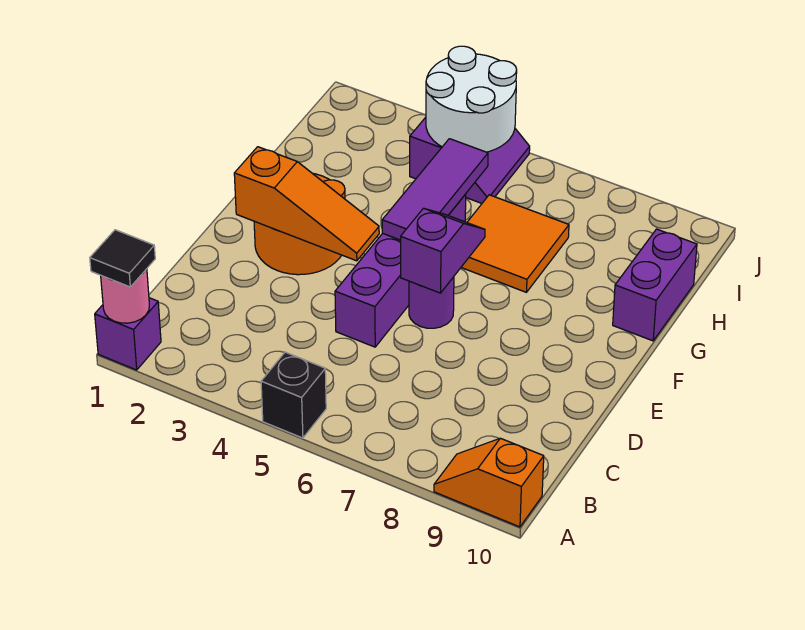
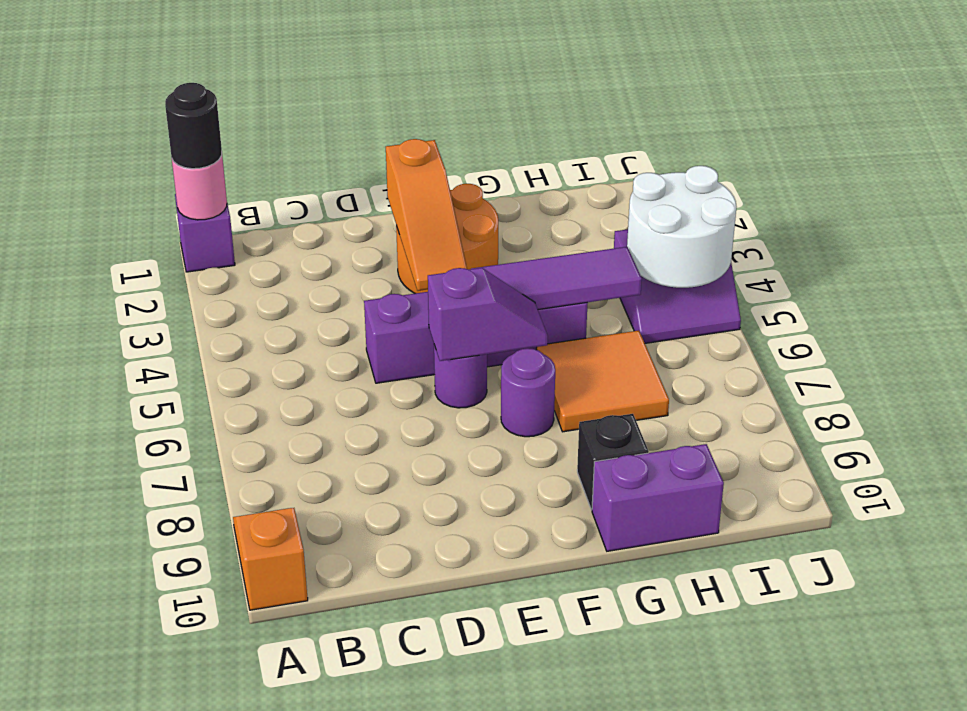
black 1x1 tile [90,230,155,287] -> black 1x1 round brick [165,83,222,169]
black 1x1 brick [261,352,326,438] -> black 1x1 brick moved to [577,414,649,510]
none -> purple 1x1 round brick [501,348,555,437]

